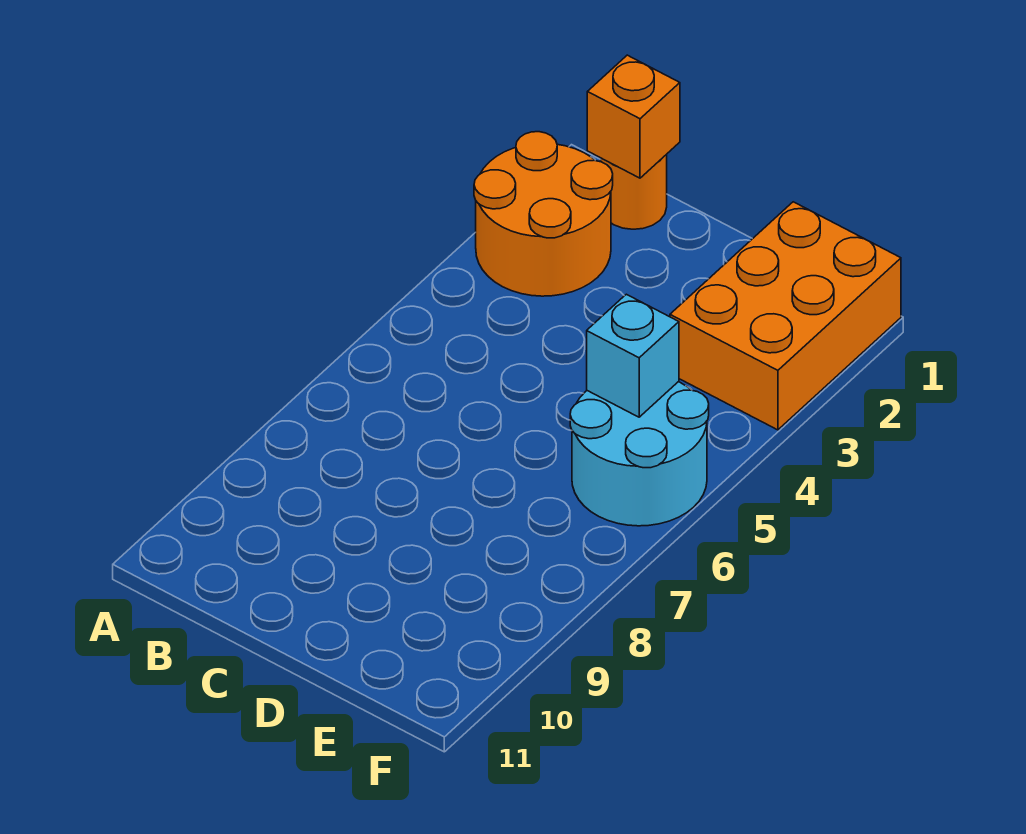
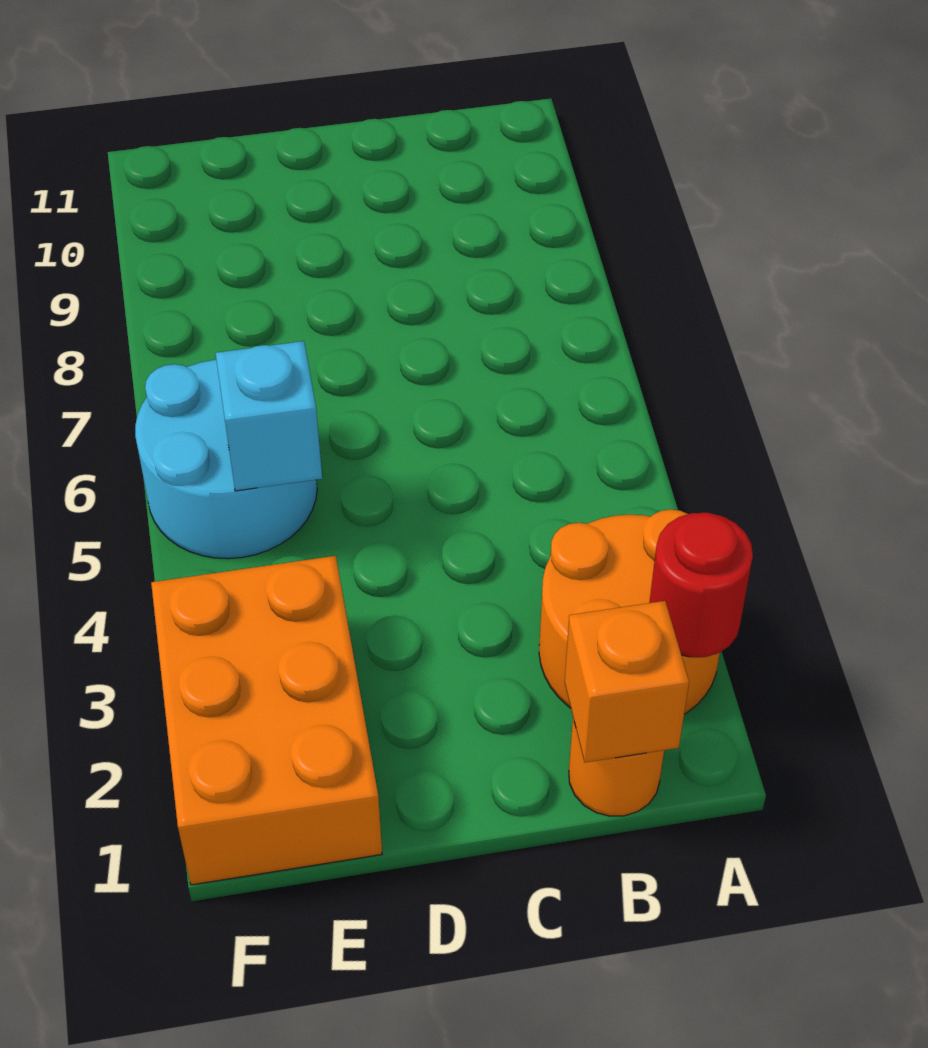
none -> red 1x1 round brick [649,513,753,657]

